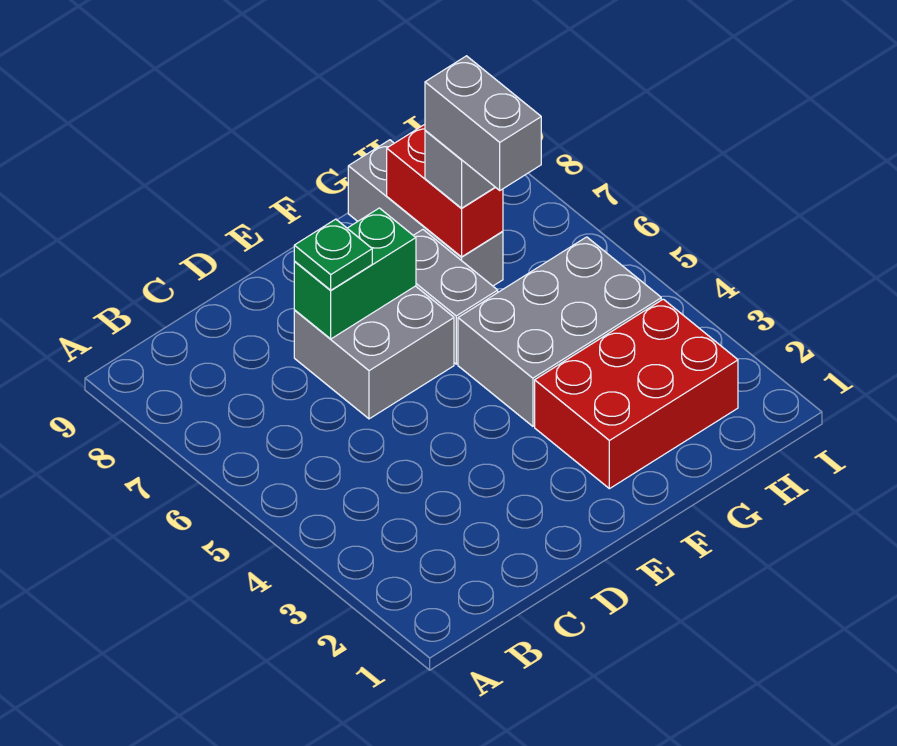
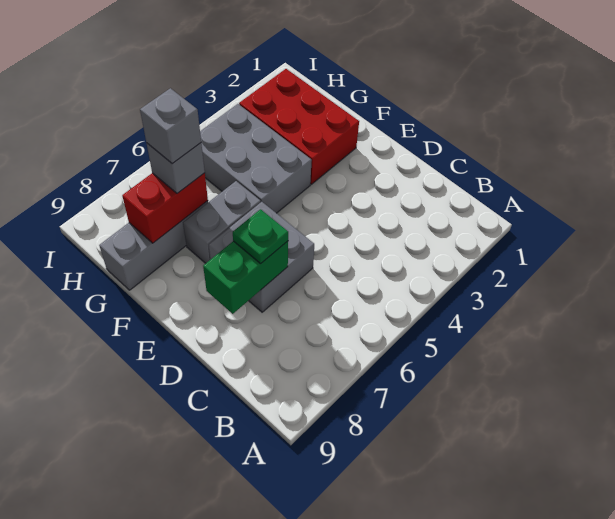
green 1x2 brick [294,208,416,339] -> green 1x2 brick turned to [203,241,288,314]
grey 1x2 brick [425,56,541,190] -> grey 1x1 brick [140,88,201,164]

